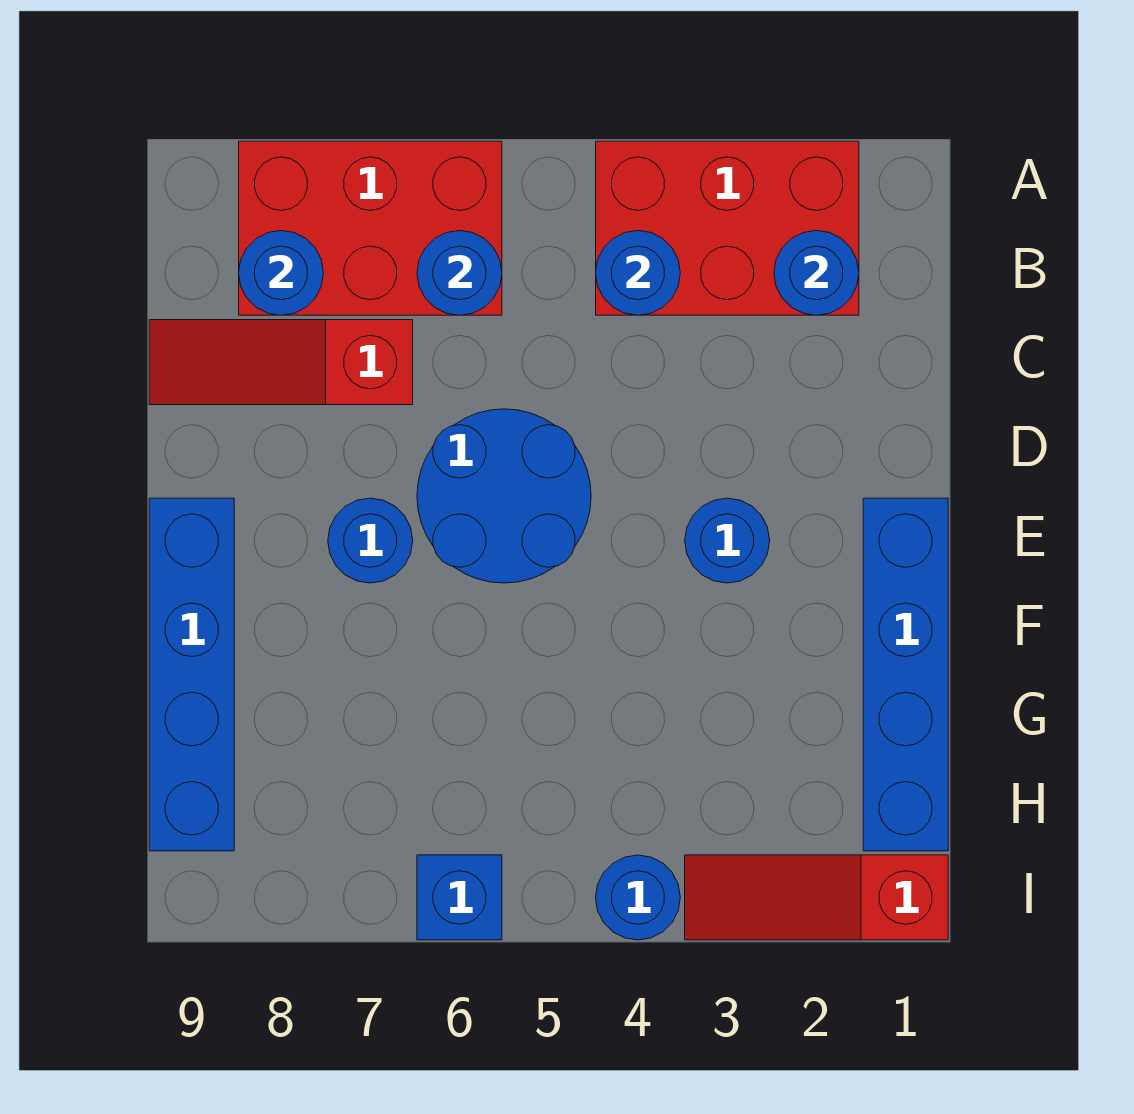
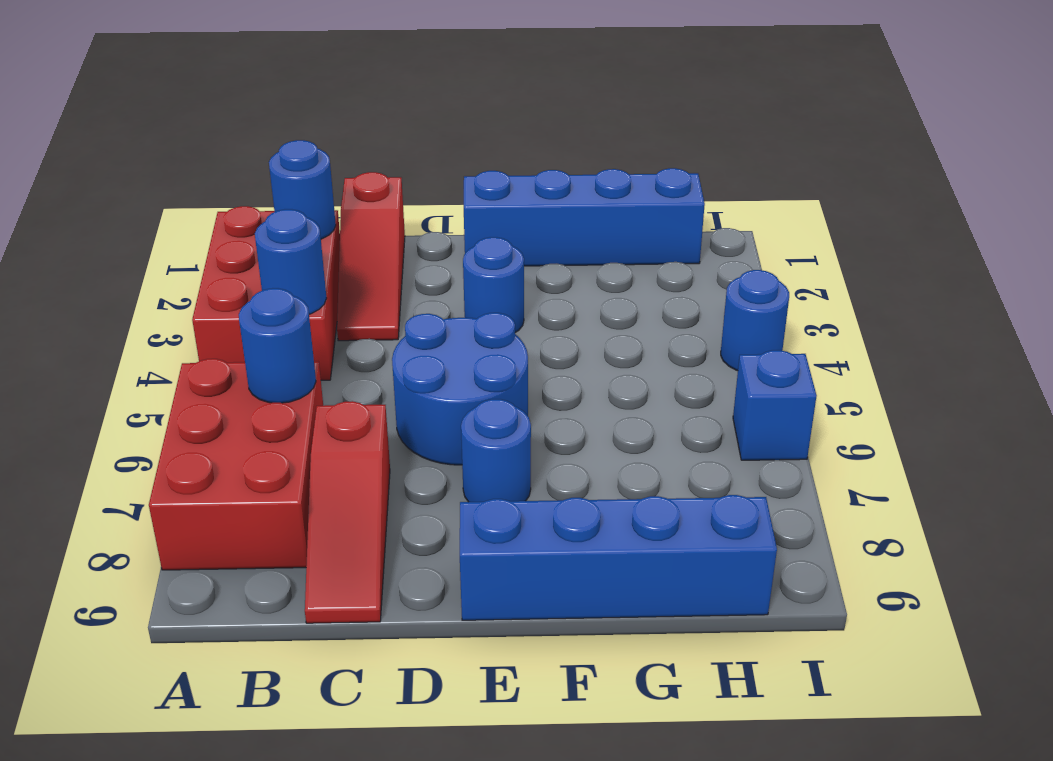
blue 1x1 round brick [239,231,323,315] -> none
red 1x3 slope [685,855,948,940] -> red 1x3 slope moved to [337,172,405,341]

